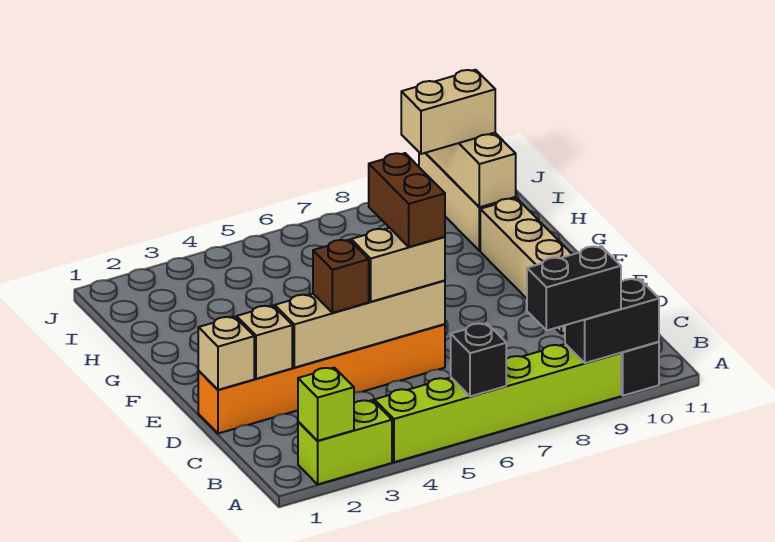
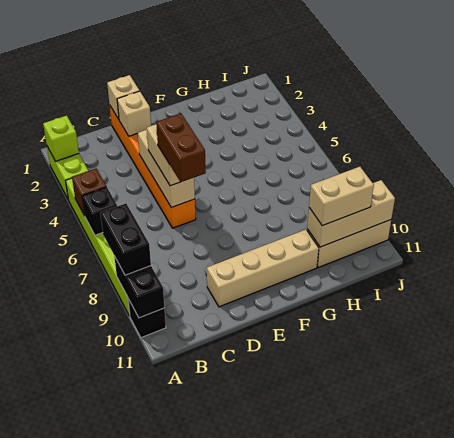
tan 1x4 brick [275,280,445,368] -> tan 1x3 brick [138,130,195,208]
brown 1x1 brick [313,240,369,313] -> brown 1x1 brick moved to [72,169,106,216]
brown 1x2 brick [369,153,445,247] -> brown 1x2 brick turned to [156,113,206,182]
tan 1x2 brick [401,70,495,154] -> tan 1x2 brick turned to [309,167,374,226]

